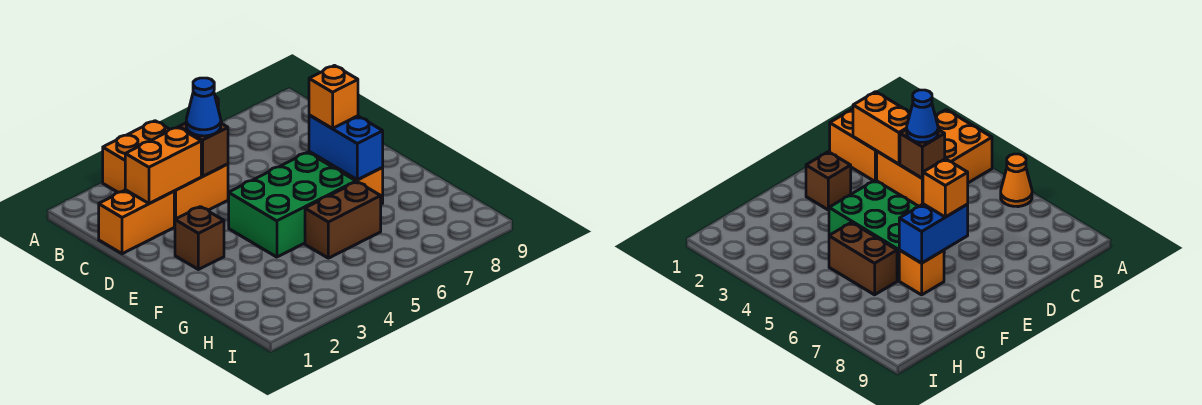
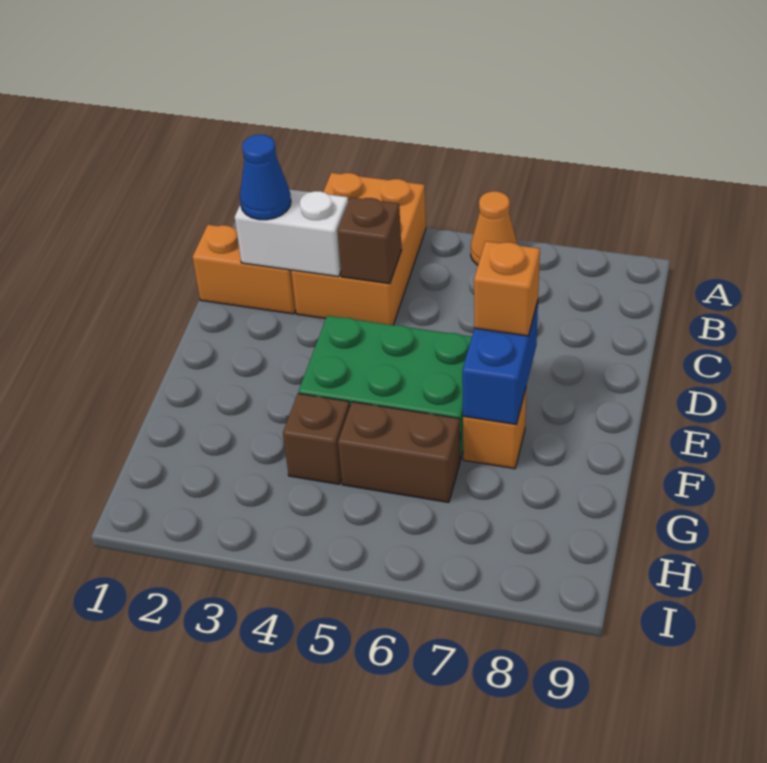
orange 1x2 brick [125,127,201,204] -> white 1x2 brick [235,189,348,277]
blue 1x1 cone [186,78,221,136] -> blue 1x1 cone moved to [240,135,291,220]
brown 1x1 brick [175,207,224,270] -> brown 1x1 brick moved to [283,393,350,484]

